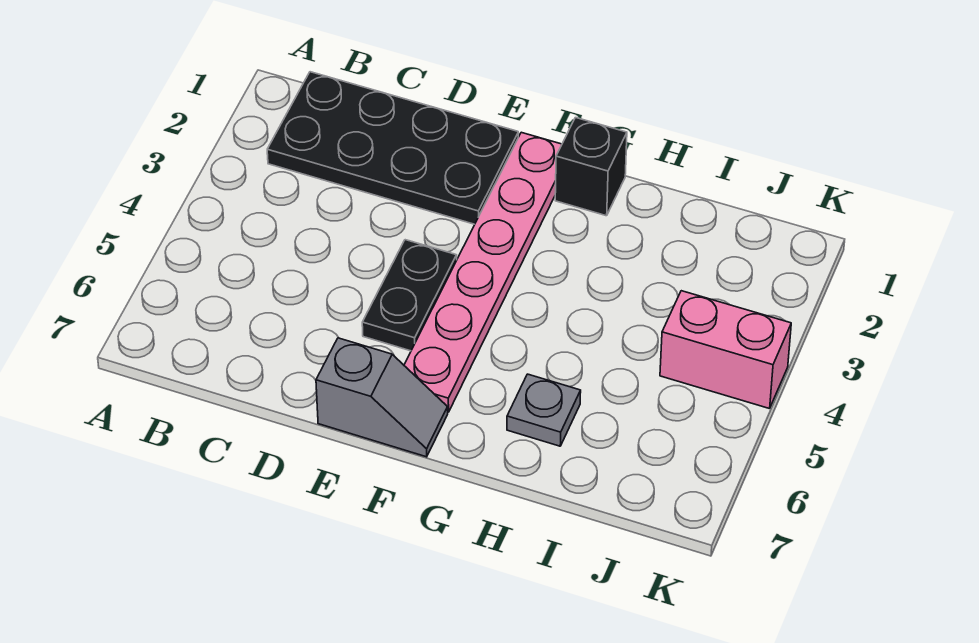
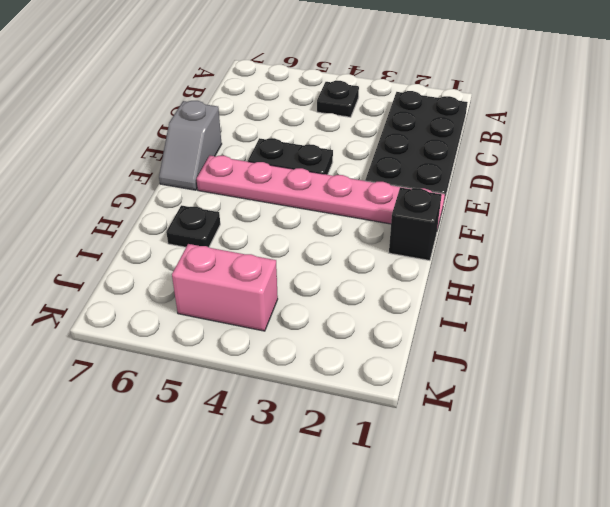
none -> black 1x1 plate [317,81,359,117]
grey 1x1 plate [507,374,581,446] -> black 1x1 plate [166,205,220,247]
pink 1x2 brick [660,291,791,409] -> pink 1x2 brick turned to [172,244,278,331]

